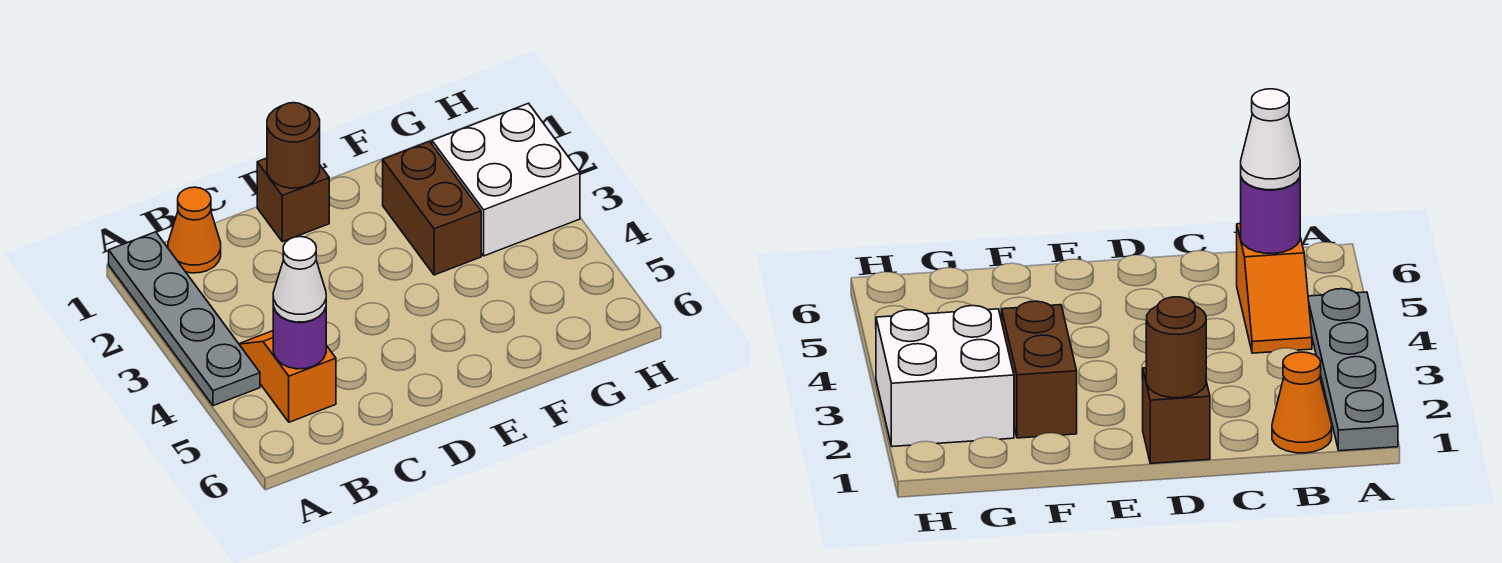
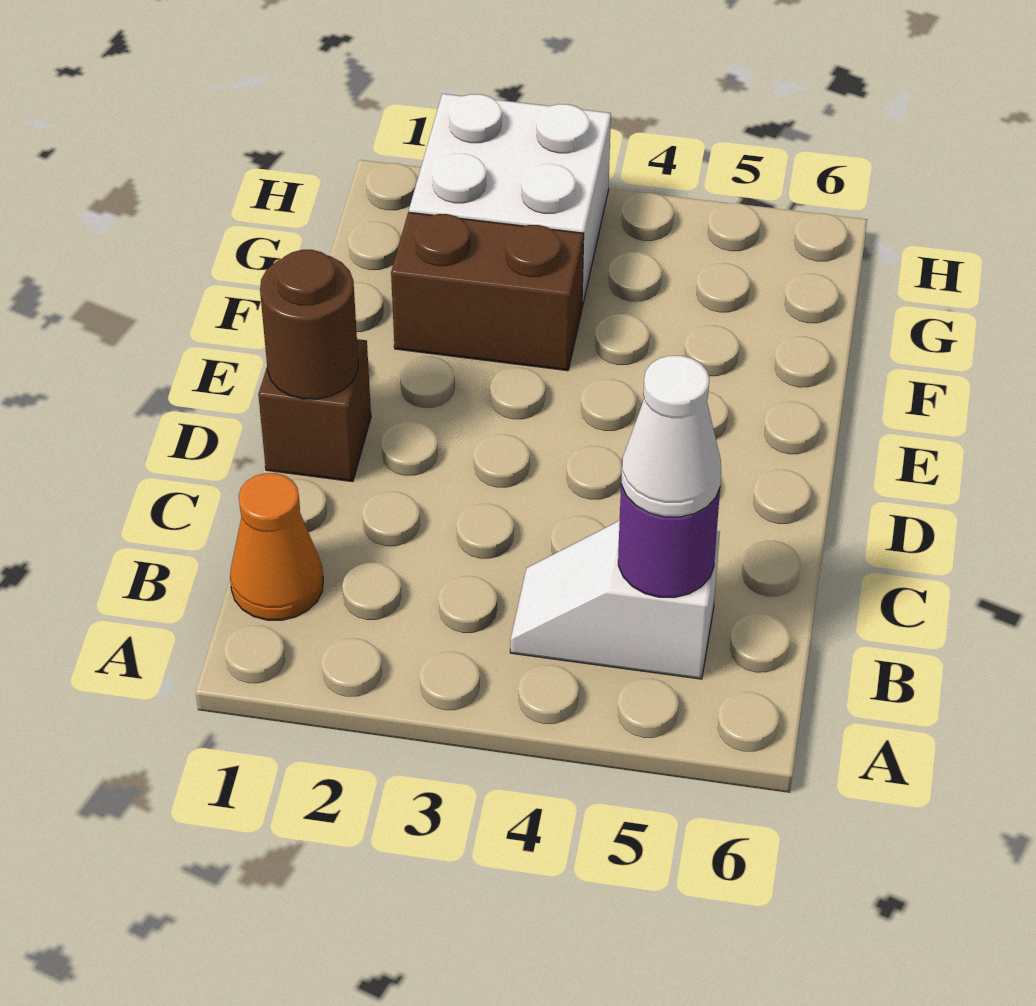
grey 1x4 plate [109,232,260,406] -> none
orange 1x2 slope [239,331,336,422] -> white 1x2 slope [510,520,720,679]

